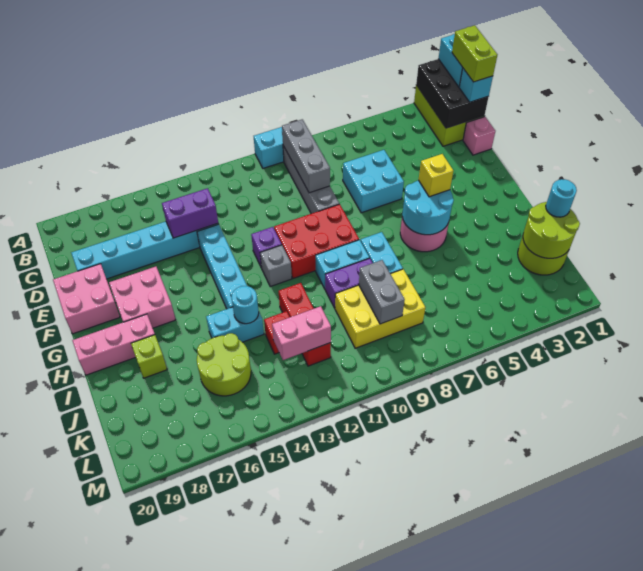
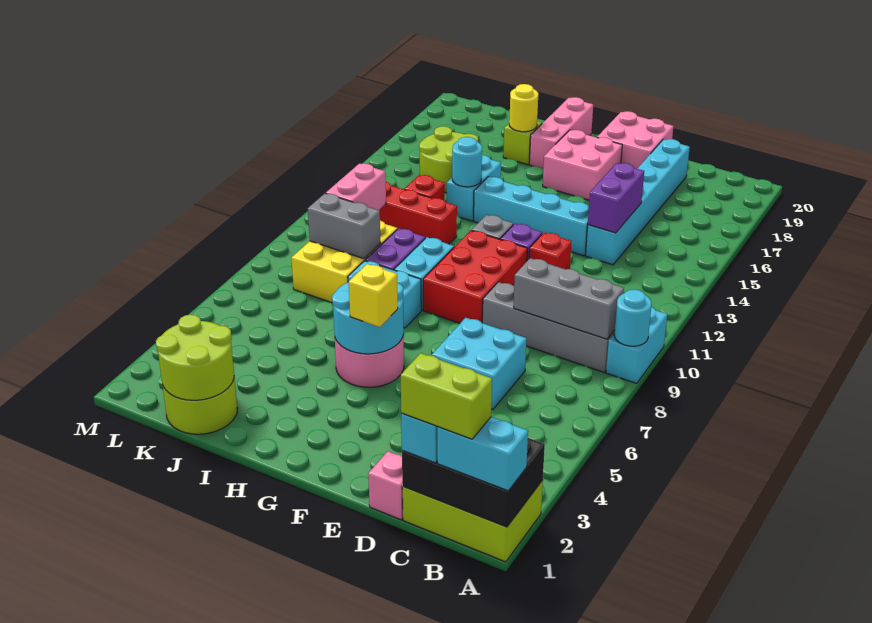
none -> red 1x1 brick [529,233,572,269]
none -> yellow 1x1 round brick [509,84,538,132]
cyan 1x1 round brick [546,179,577,217] -> cyan 1x1 round brick moved to [614,289,652,346]
pink 1x2 brick [272,306,331,360] -> pink 1x2 brick moved to [326,163,386,210]

